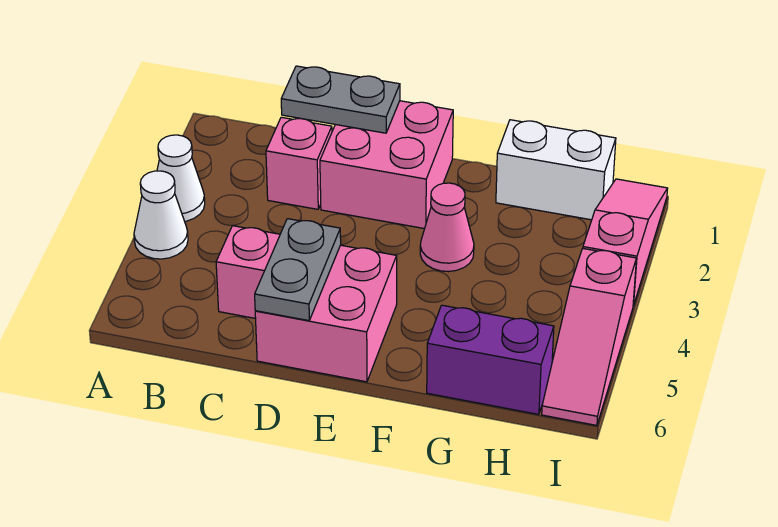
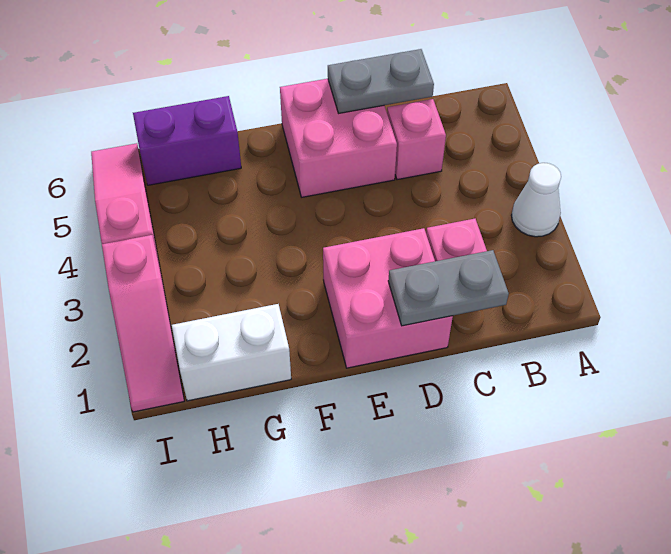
white 1x1 cone [134,171,188,259] -> none
grey 1x2 plate [255,219,341,321] -> grey 1x2 plate turned to [328,49,434,113]
pink 1x1 cone [420,183,474,272] -> none

